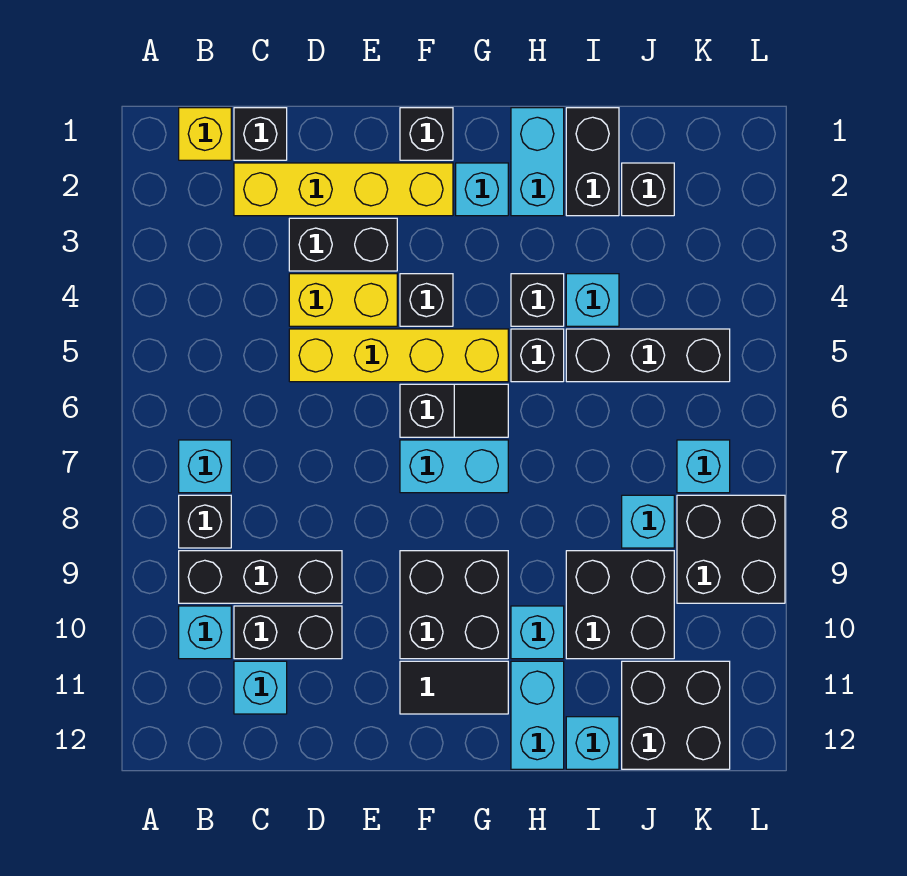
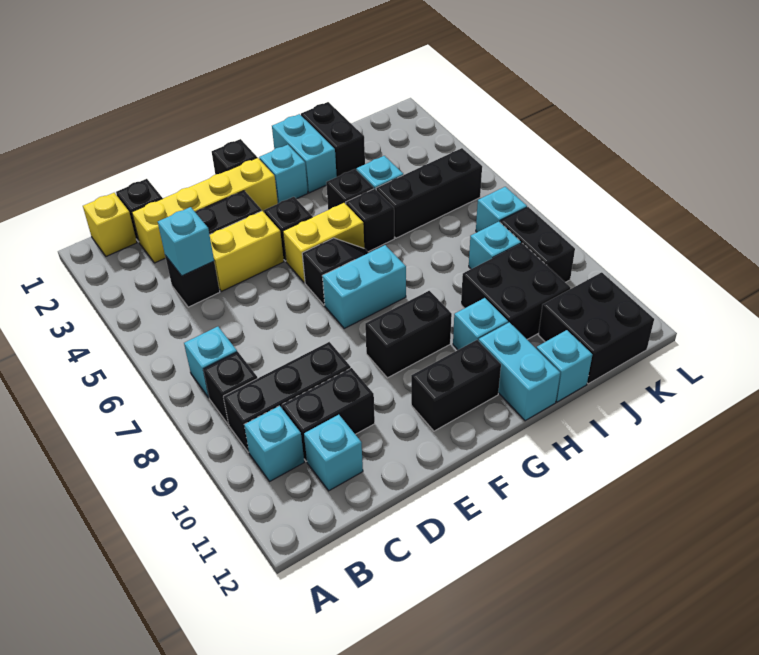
none -> cyan 1x1 brick [158,207,214,276]
yellow 1x4 brick [289,329,508,382] -> yellow 1x2 brick [283,203,364,283]
black 2x2 brick [400,551,508,659] -> black 1x2 brick [365,291,452,378]
black 1x2 tile [400,661,508,714] -> black 1x2 brick [411,340,501,431]
black 1x1 brick [622,163,674,216] -> black 1x1 brick moved to [165,256,220,307]
black 2x2 brick [677,495,785,603] -> black 1x2 brick [500,207,575,282]

